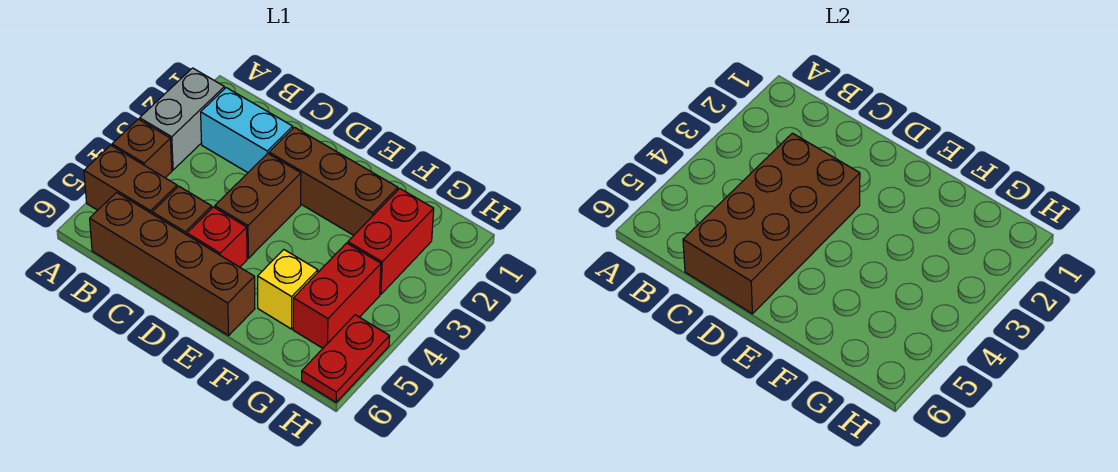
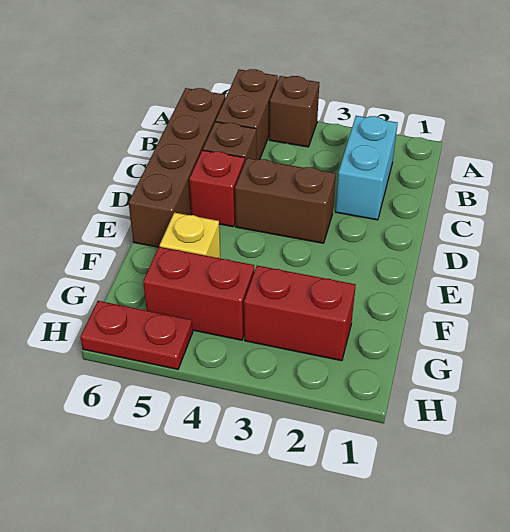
grey 1x2 brick [140,68,225,170] -> none
brown 2x4 brick [683,133,860,314] -> none
brown 1x3 brick [269,127,398,235] -> none

